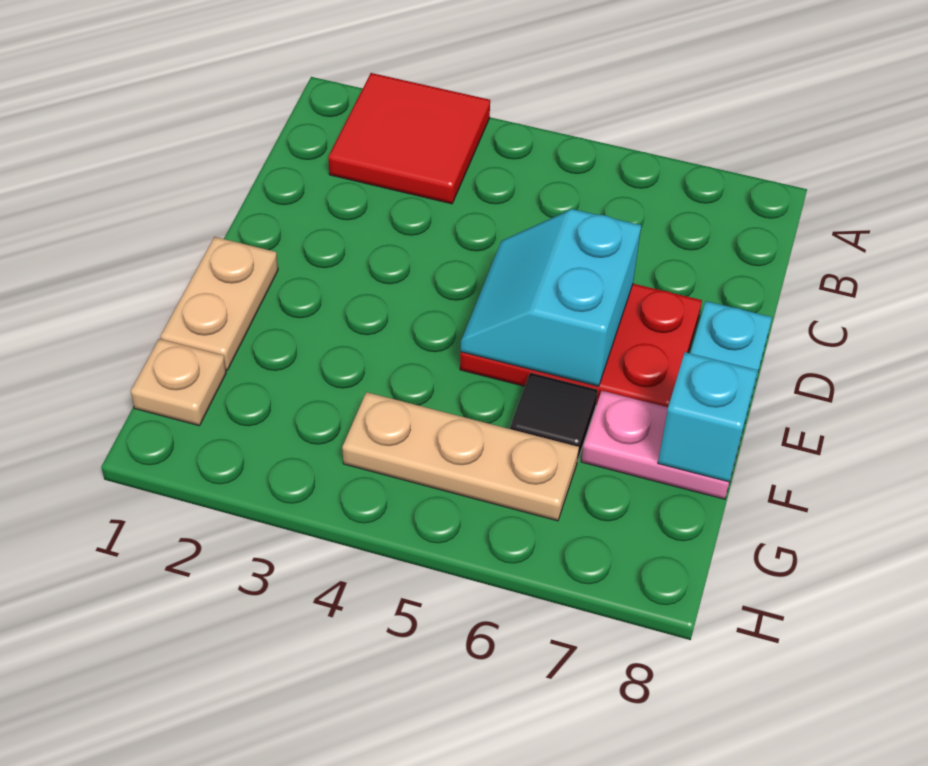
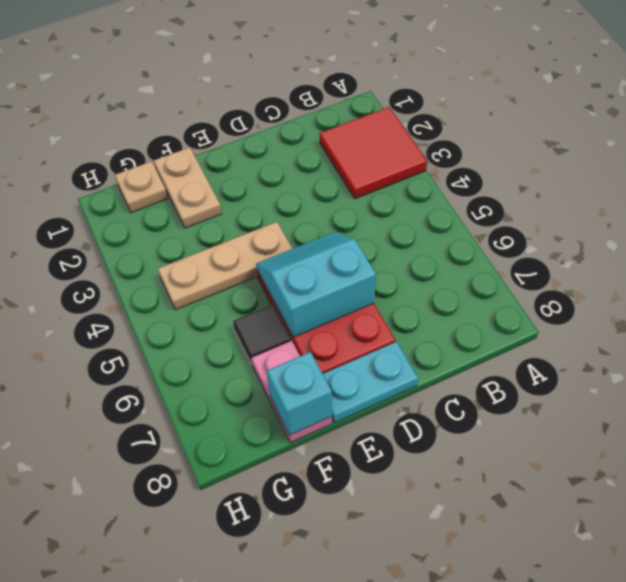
tan 1x2 plate [160,237,278,370] -> tan 1x2 plate turned to [154,147,222,228]
tan 1x3 plate [342,392,579,521] -> tan 1x3 plate turned to [158,222,292,310]

